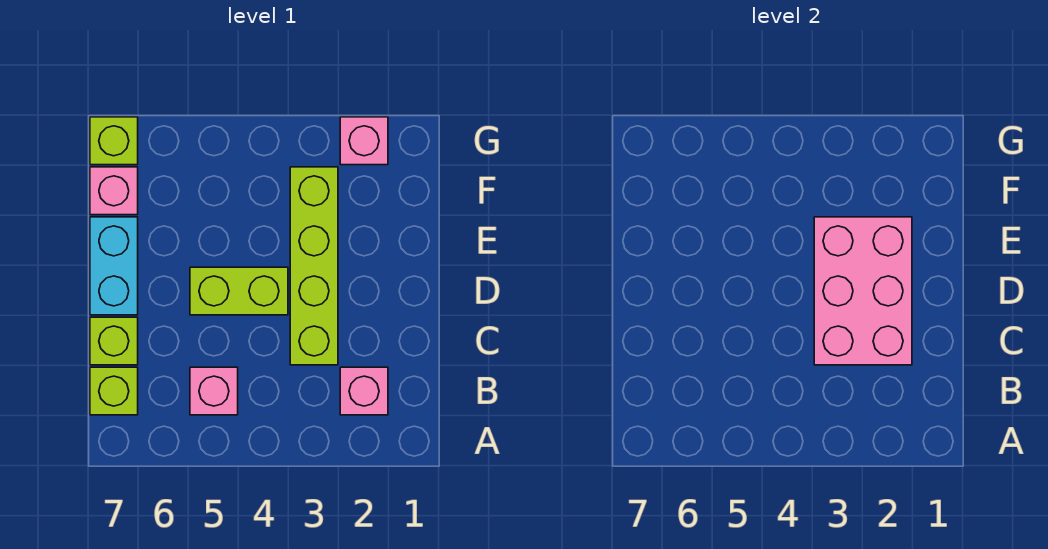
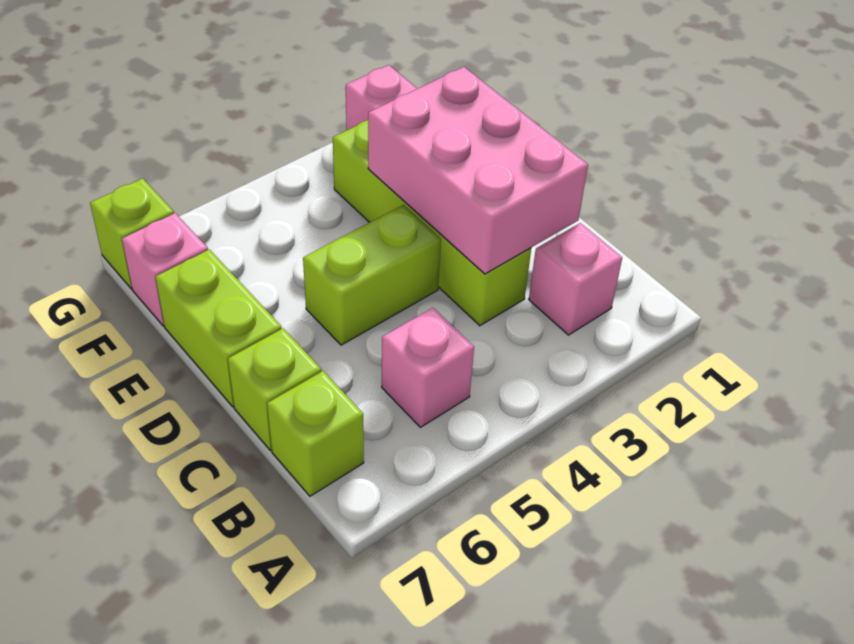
cyan 1x2 brick [90,217,138,315] -> lime 1x2 brick [155,250,282,407]

